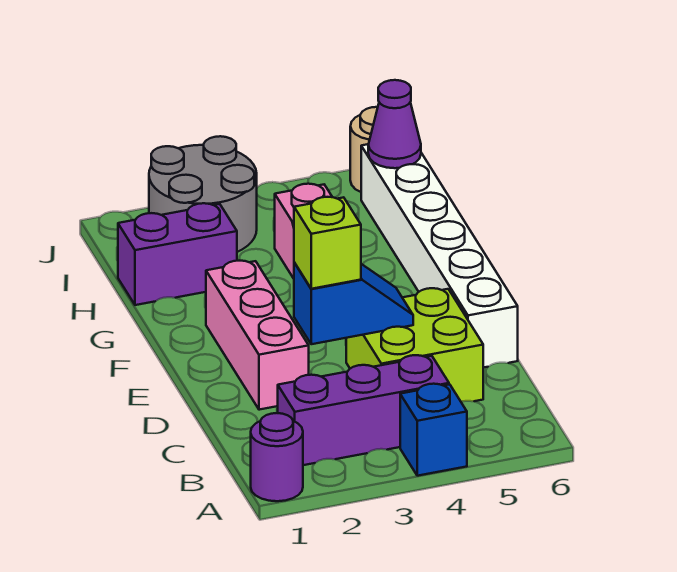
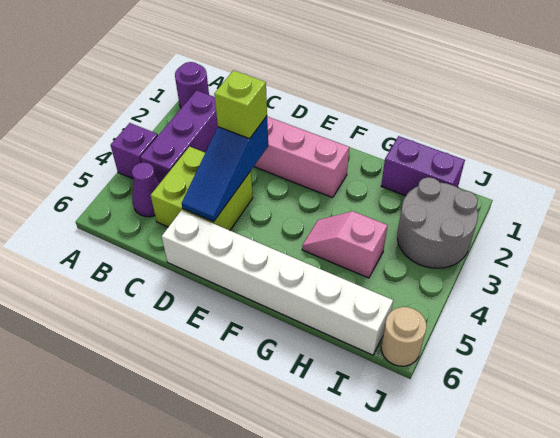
blue 1x1 brick [400,384,467,476] -> purple 1x1 brick [111,123,158,179]
blue 1x2 slope [294,263,413,344] -> blue 1x3 slope [182,116,268,222]
purple 1x2 brick [118,203,237,305] -> purple 1x2 brick turned to [381,136,465,196]
purple 1x1 cone [368,80,421,168] -> purple 1x1 cone moved to [132,162,160,217]

